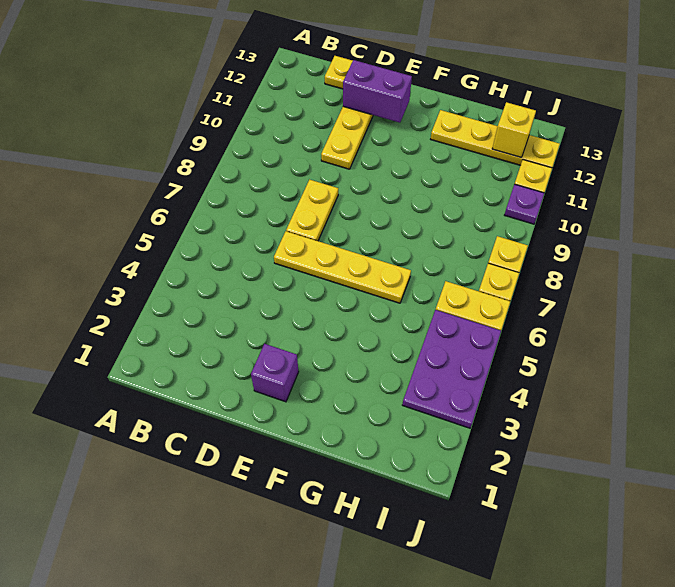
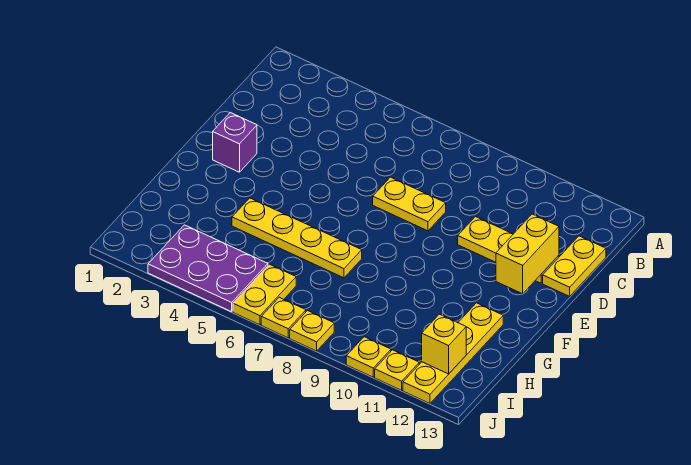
yellow 1x4 plate [274,231,411,303] -> yellow 1x4 plate turned to [232,198,362,278]
purple 1x2 brick [343,60,412,123] -> yellow 1x2 brick [496,214,559,294]
purple 1x1 plate [505,184,544,224] -> yellow 1x1 plate [346,337,391,377]

